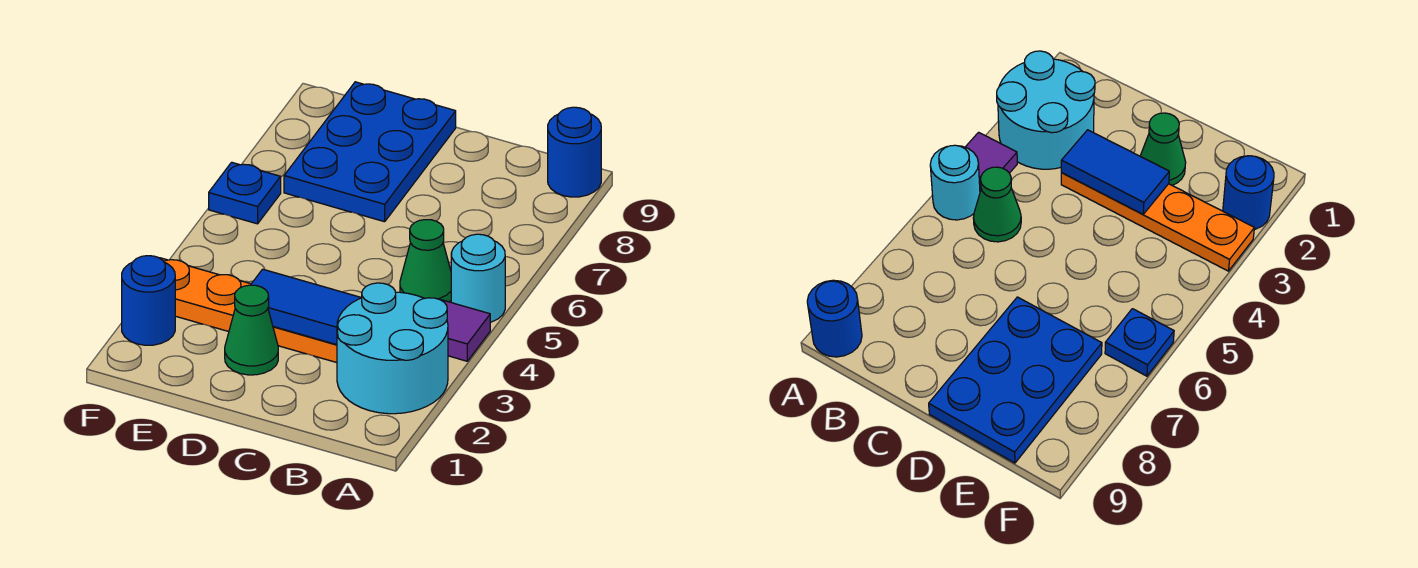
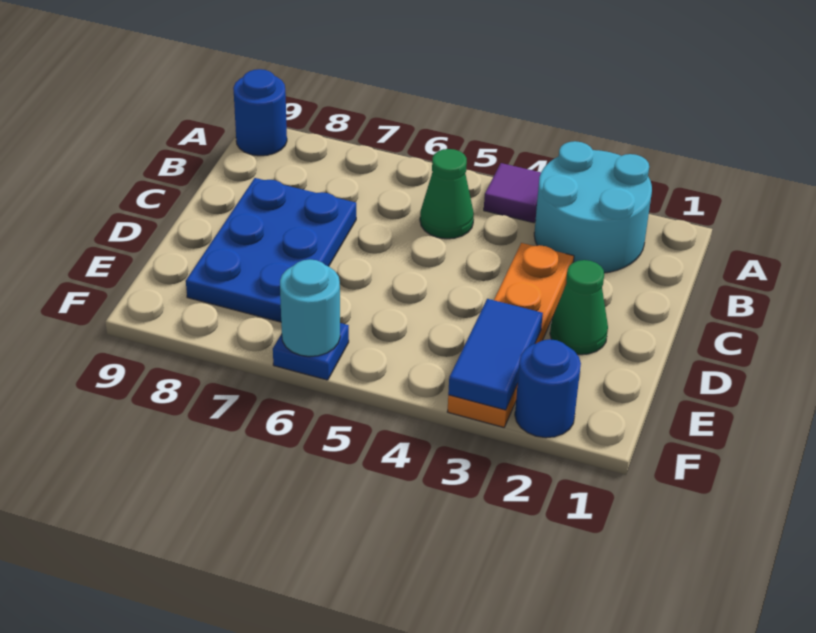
cyan 1x1 round brick [451,234,505,322] -> cyan 1x1 round brick moved to [280,259,340,357]
blue 1x2 tile [251,269,361,345] -> blue 1x2 tile moved to [448,299,543,410]
blue 2x3 plate [284,82,456,222] -> blue 2x3 plate turned to [186,178,356,322]

